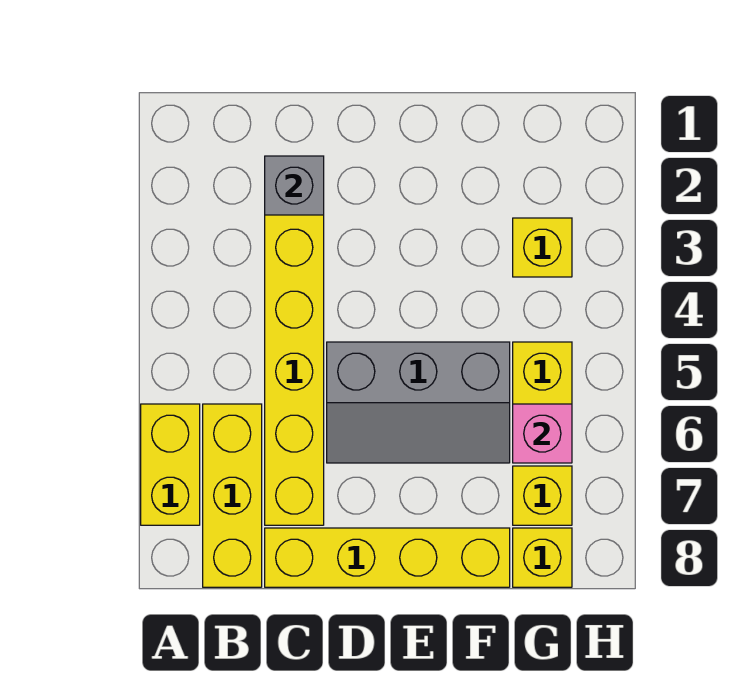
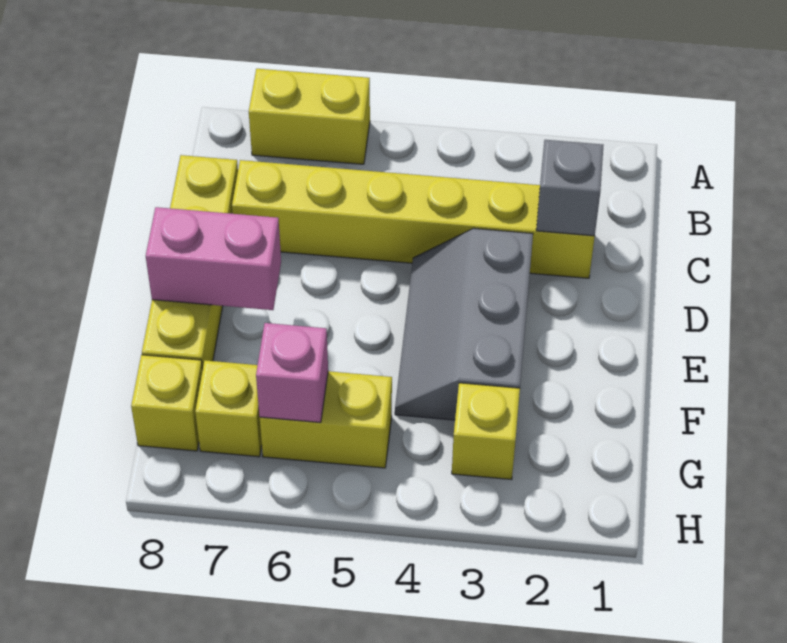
yellow 1x3 brick [203,404,262,587] -> none
grey 2x3 slope [327,342,510,463] -> grey 2x3 slope moved to [395,228,533,420]
none -> pink 1x2 brick [146,207,281,310]

